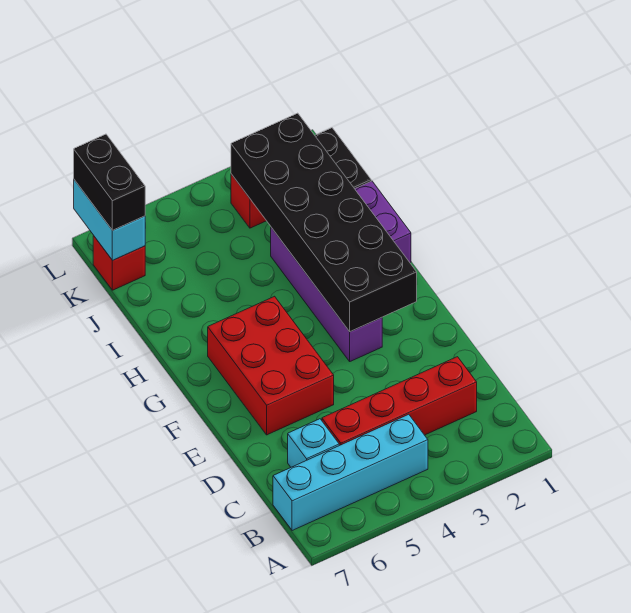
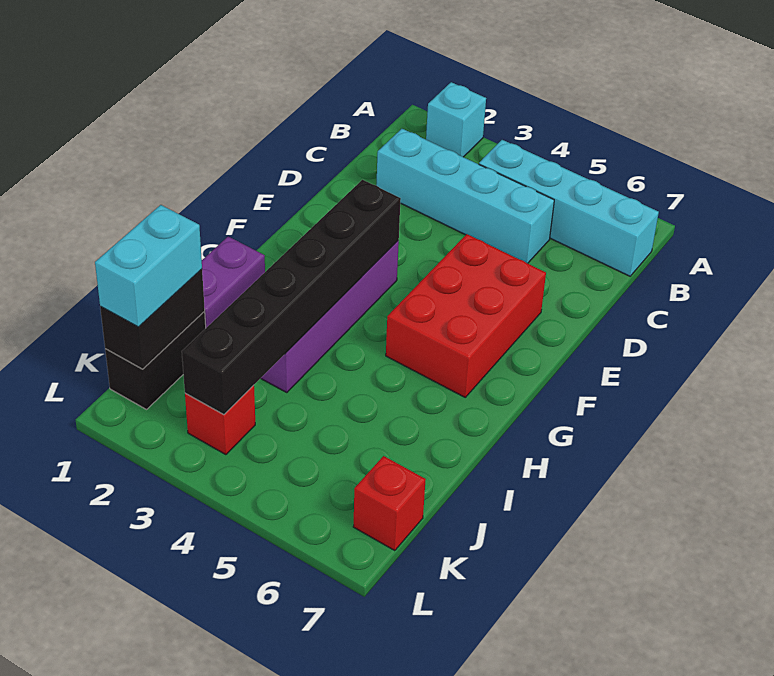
red 1x4 brick [322,357,477,445] -> cyan 1x4 brick [376,129,554,263]
cyan 1x1 brick [288,419,339,467] -> cyan 1x1 brick moved to [426,82,486,157]
black 2x6 brick [231,113,417,332] -> black 1x6 brick [182,180,401,415]
cyan 1x2 brick [74,180,145,260] -> cyan 1x2 brick moved to [95,205,202,327]
black 1x2 brick [74,134,145,230] -> black 1x2 brick moved to [100,269,205,369]

